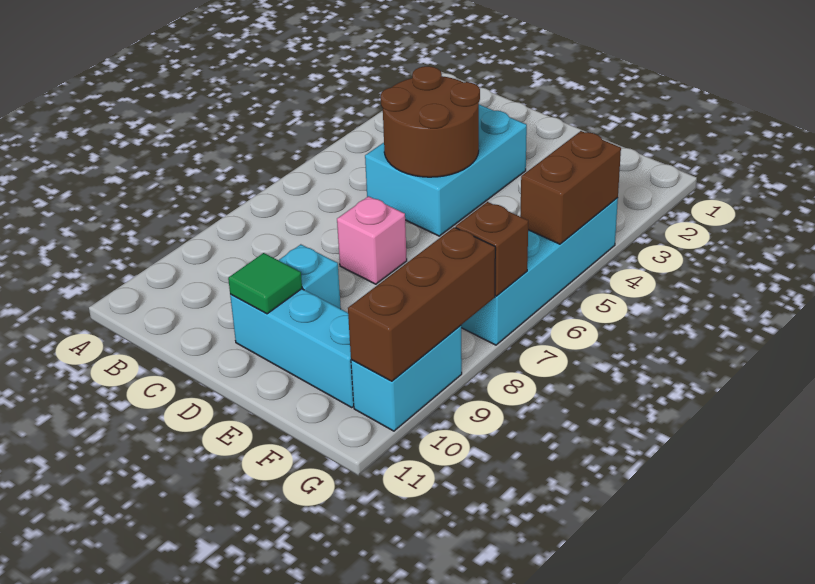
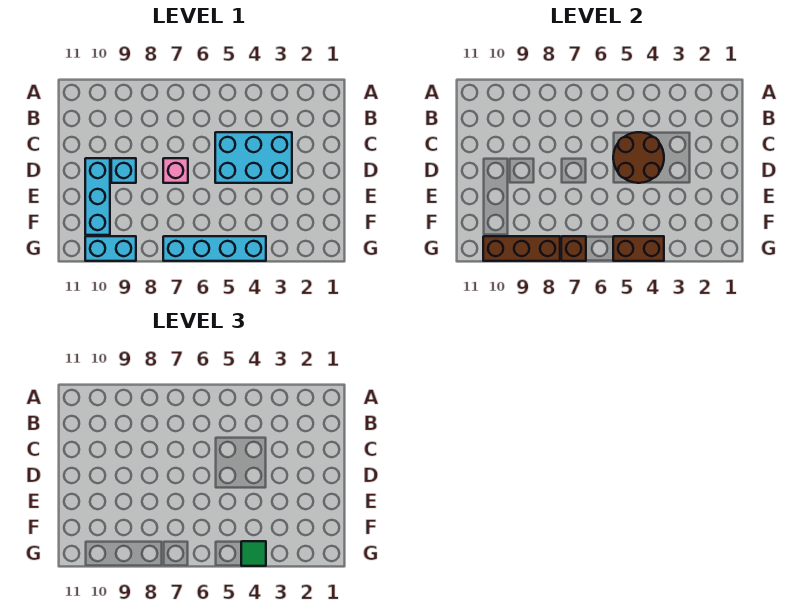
green 1x1 tile [228,253,302,314] -> green 1x1 tile moved to [241,541,266,566]

